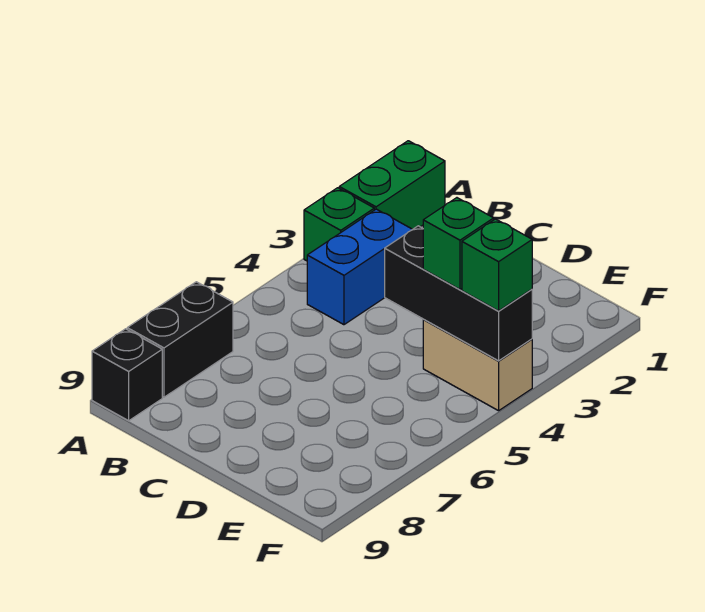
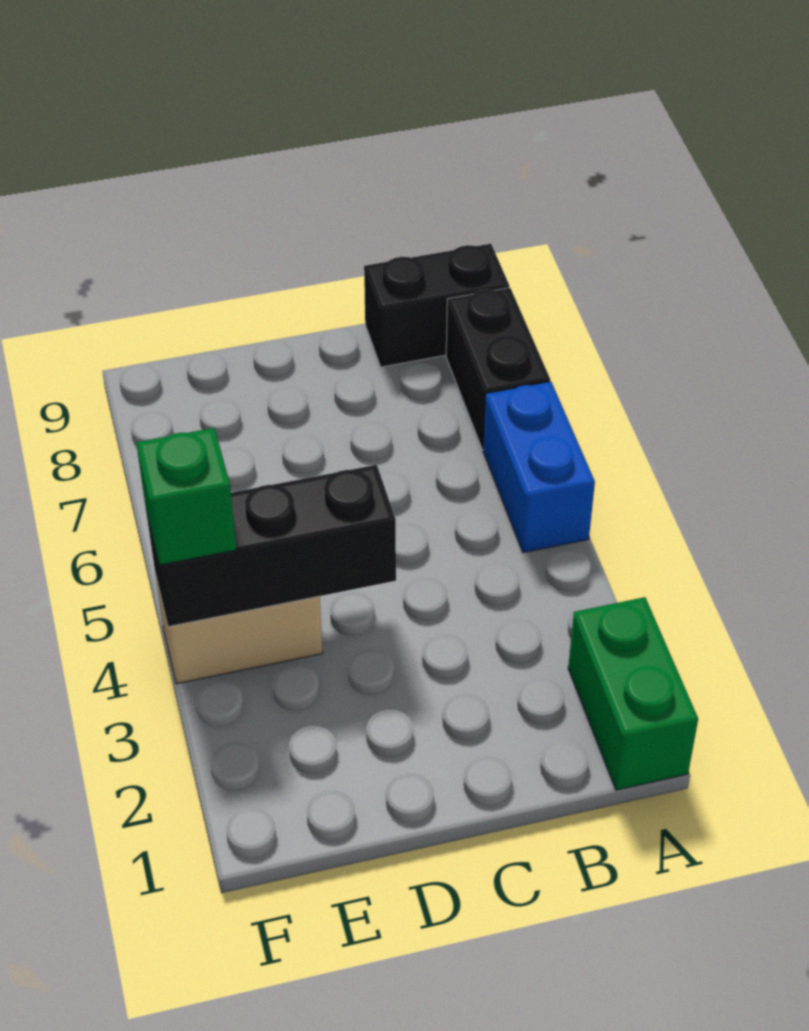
green 1x1 brick [304,188,374,261] -> none
black 1x1 brick [92,329,162,421] -> black 1x2 brick [364,244,509,367]
blue 1x2 brick [307,209,412,325] -> blue 1x2 brick moved to [483,382,595,553]
green 1x1 brick [423,198,494,289] -> none

